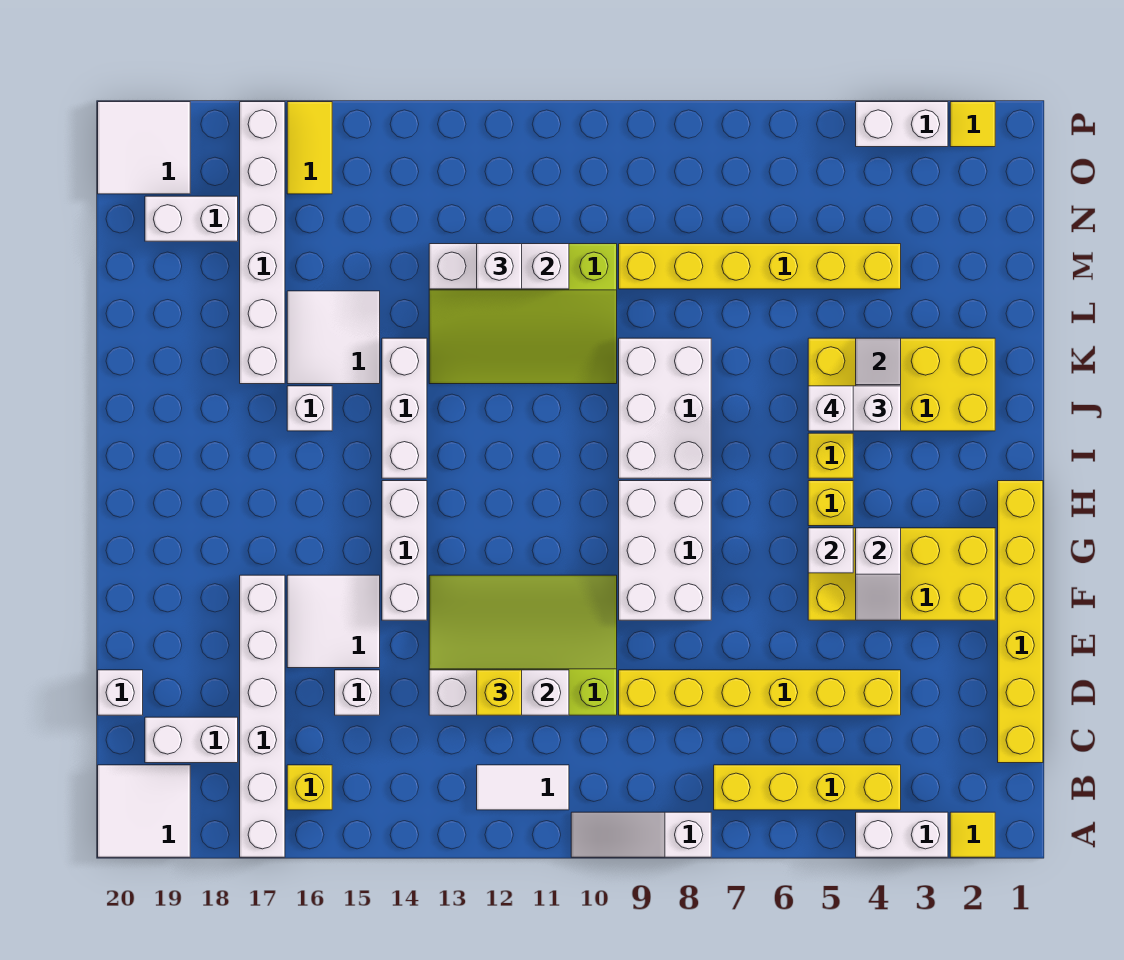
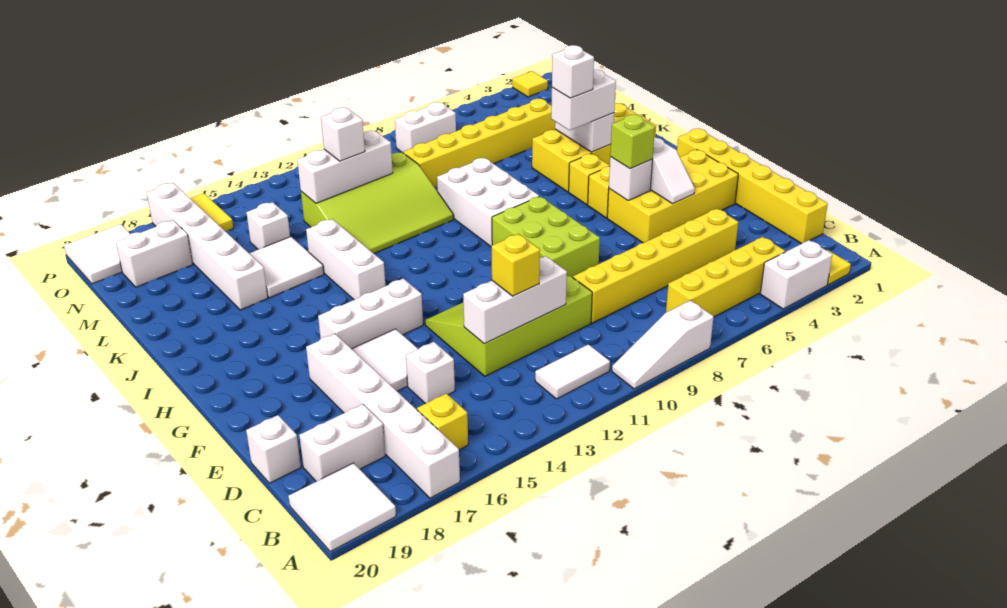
white 2x3 brick [619,481,711,620] -> lime 2x3 brick [492,196,600,277]
white 1x3 brick [382,481,427,620] -> white 1x3 brick turned to [318,278,423,349]
none -> lime 1x1 brick [610,115,655,169]
white 1x1 brick [287,386,332,431] -> white 1x1 brick moved to [246,202,290,250]
white 1x2 brick [856,102,948,147] -> white 1x2 brick moved to [395,102,456,153]

